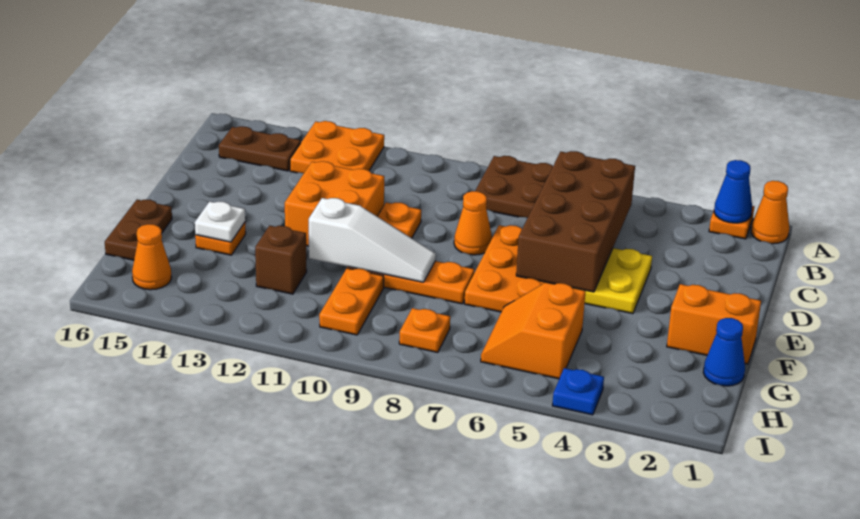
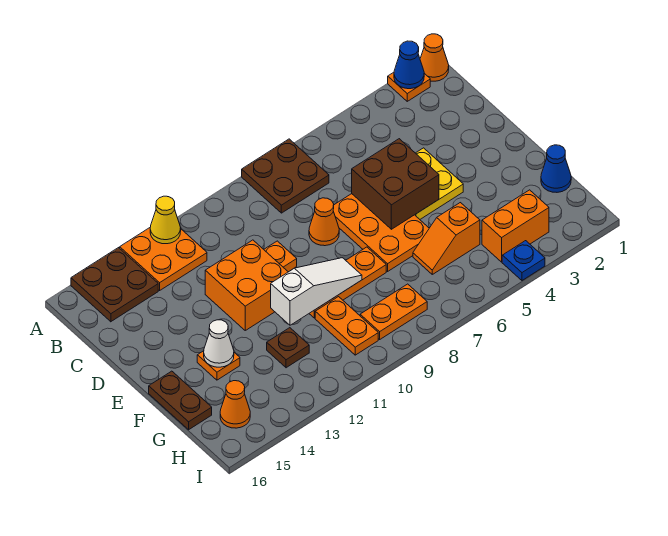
none -> yellow 1x1 cone [150,196,181,244]
brown 2x4 brick [516,151,635,292] -> brown 2x2 brick [352,139,439,229]
brown 1x2 plate [219,126,301,171] -> brown 2x2 plate [71,248,158,322]
orange 1x2 brick [667,284,761,364] -> orange 1x2 brick moved to [482,190,549,262]
white 1x1 plate [195,202,245,242] -> white 1x1 cone [204,320,234,367]
orange 2x2 slope [481,282,586,379] -> orange 1x2 slope [413,203,480,274]
brown 1x1 brick [255,226,307,294] -> brown 1x1 plate [267,328,309,368]
orange 1x1 plate [399,308,450,353] -> orange 1x2 plate [360,284,427,339]

